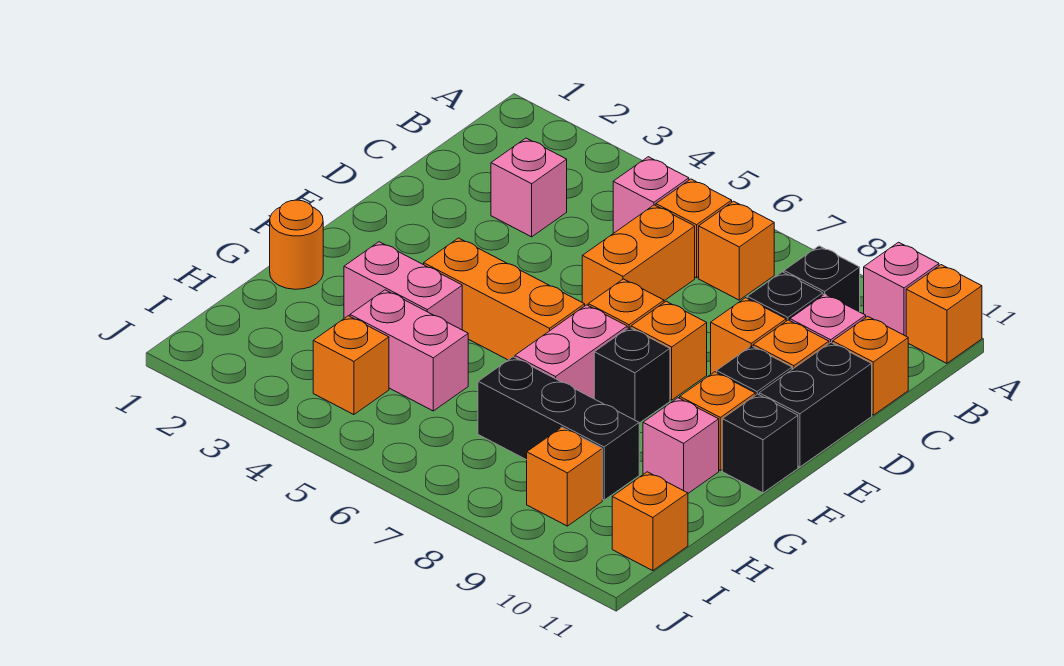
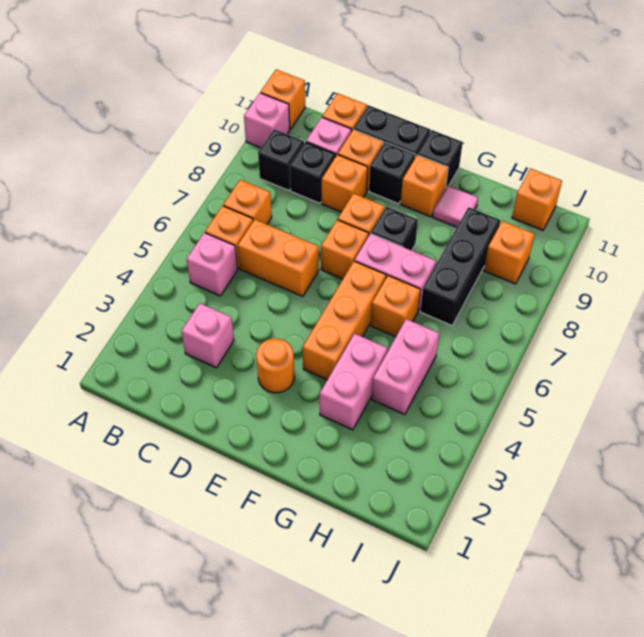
orange 1x1 round brick [270,200,323,289] -> orange 1x1 round brick moved to [256,339,294,393]
pink 1x1 brick [643,398,719,493] -> pink 1x1 tile [433,185,478,227]
orange 1x1 brick [313,316,389,415] -> orange 1x1 brick moved to [371,276,420,337]

